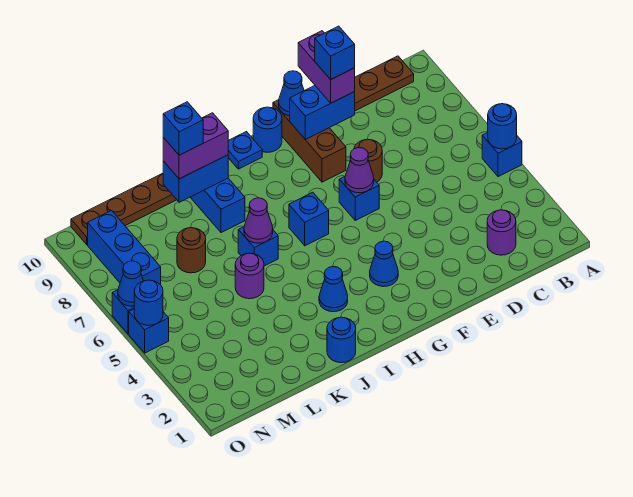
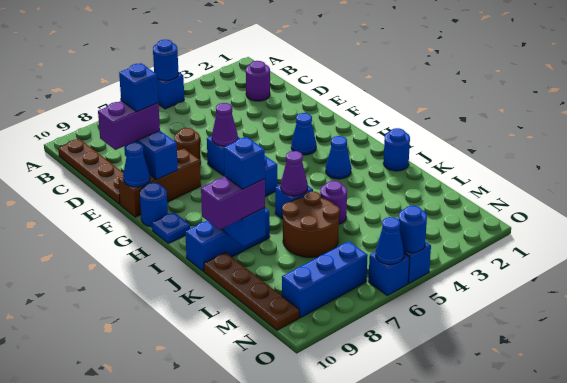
purple 1x2 brick [163,113,228,179] -> purple 1x2 brick turned to [201,177,265,230]
brown 1x1 round brick [177,228,206,273] -> brown 2x2 round brick [282,191,340,257]

